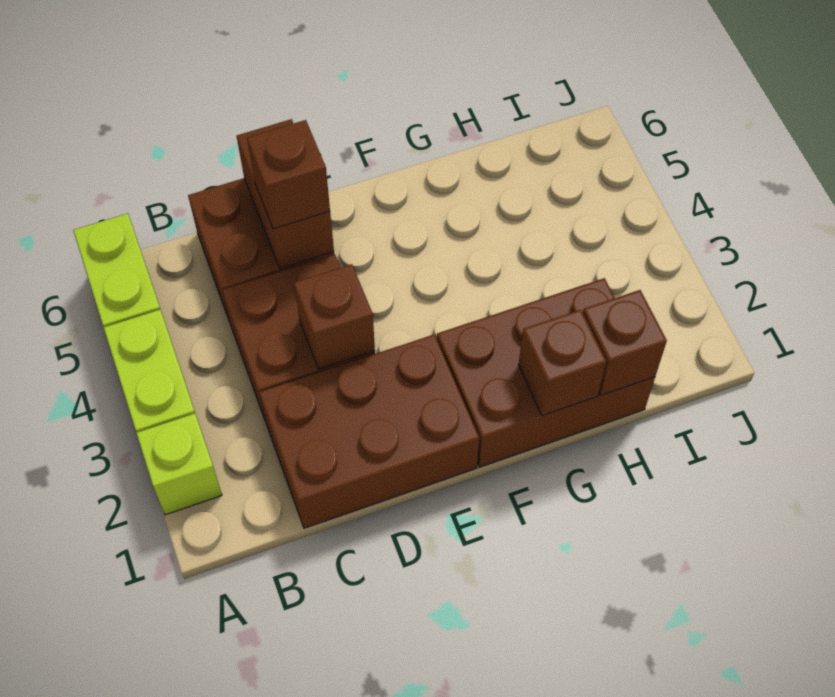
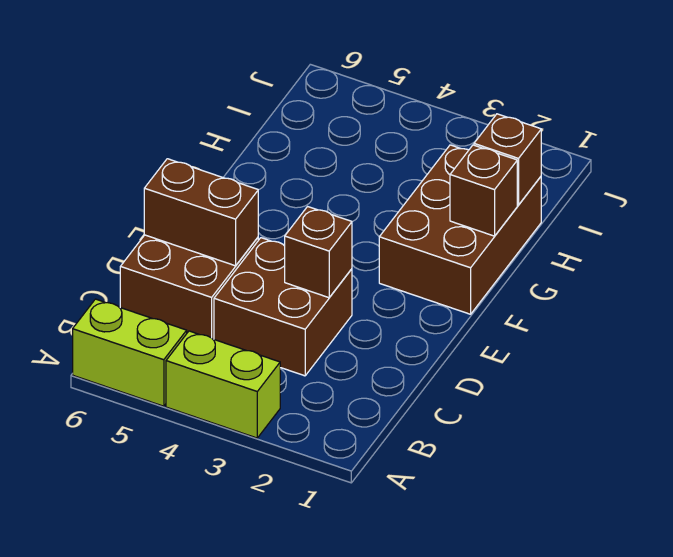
lime 1x1 brick [137,414,222,515] -> none
brown 2x3 brick [259,335,479,528] -> none
brown 1x1 brick [247,120,330,229] -> none

